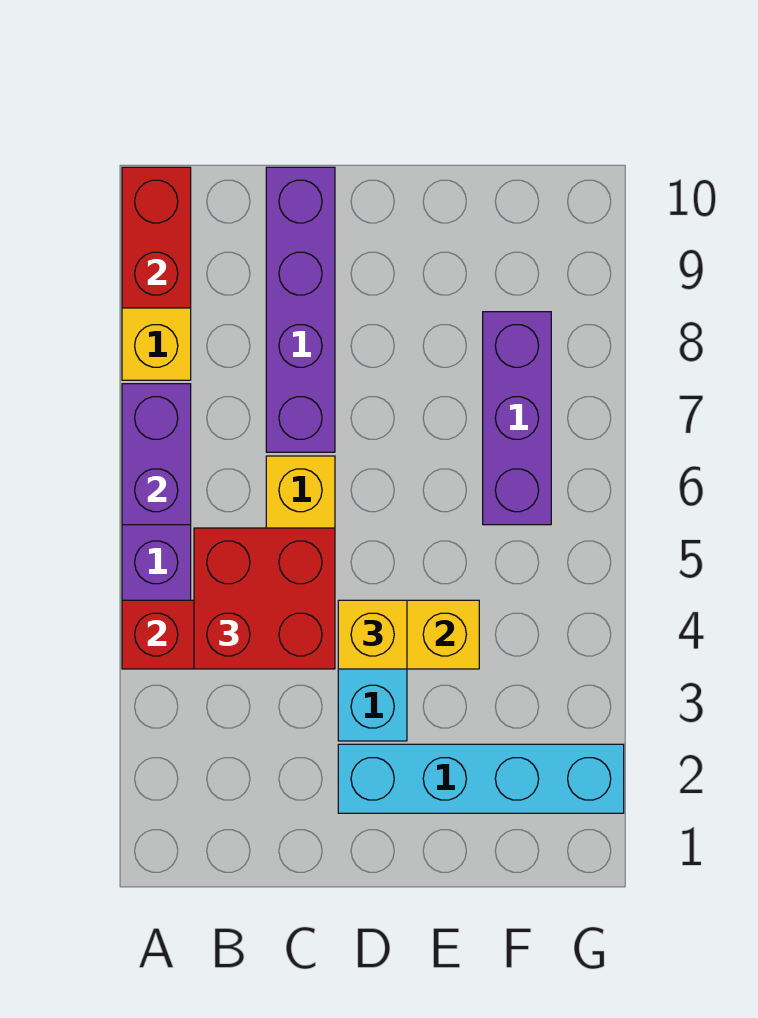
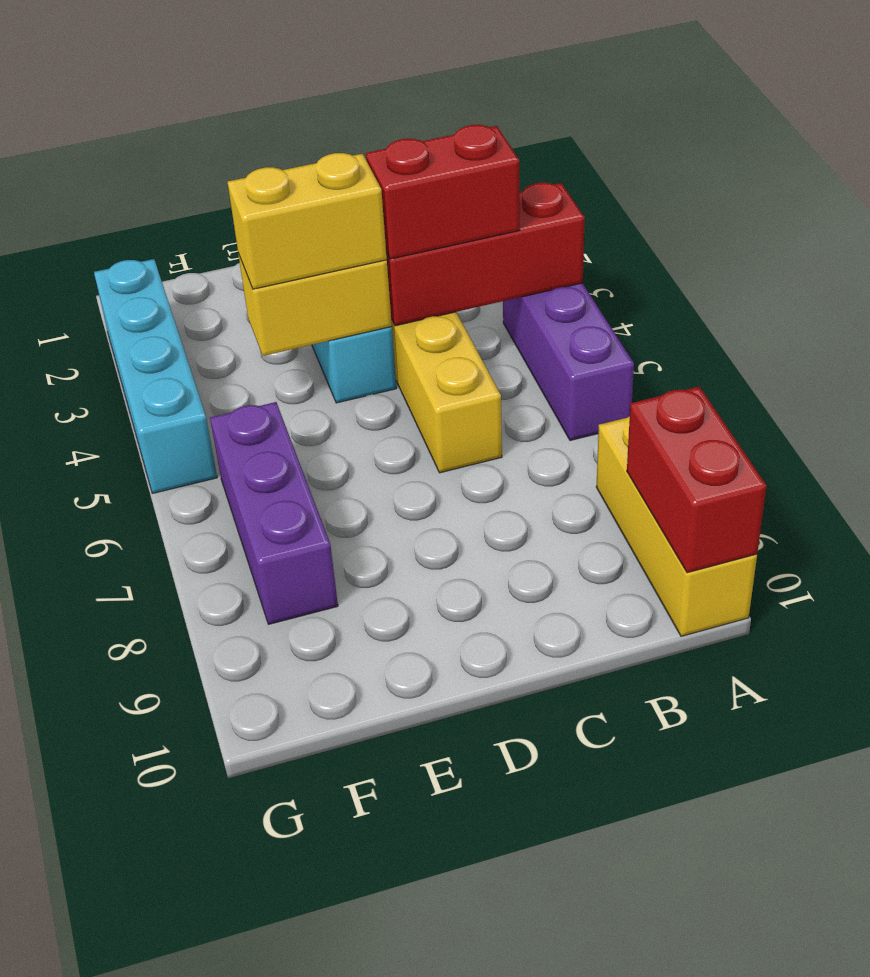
purple 1x2 brick [122,384,191,525] -> none
red 2x2 brick [194,528,335,669] -> red 1x2 brick [366,125,520,259]
purple 1x4 brick [266,167,335,452] -> none
cyan 1x4 brick [338,744,624,813] -> cyan 1x4 brick turned to [94,259,217,493]
yellow 1x1 brick [338,600,407,669] -> yellow 1x2 brick [228,153,387,289]

